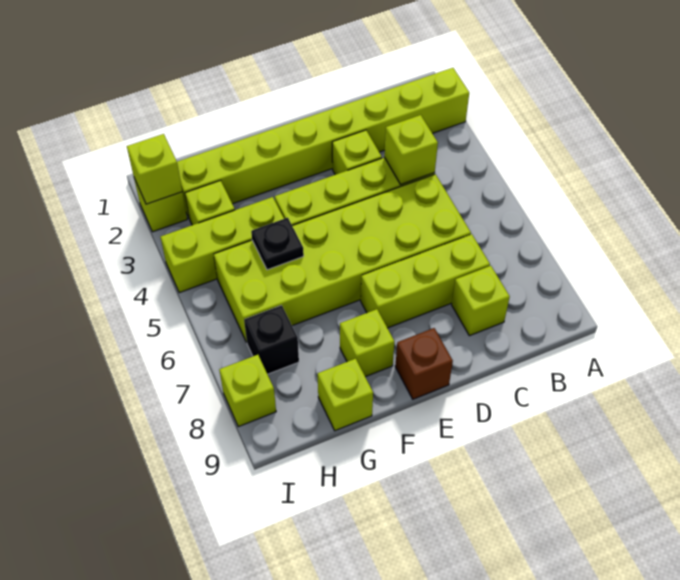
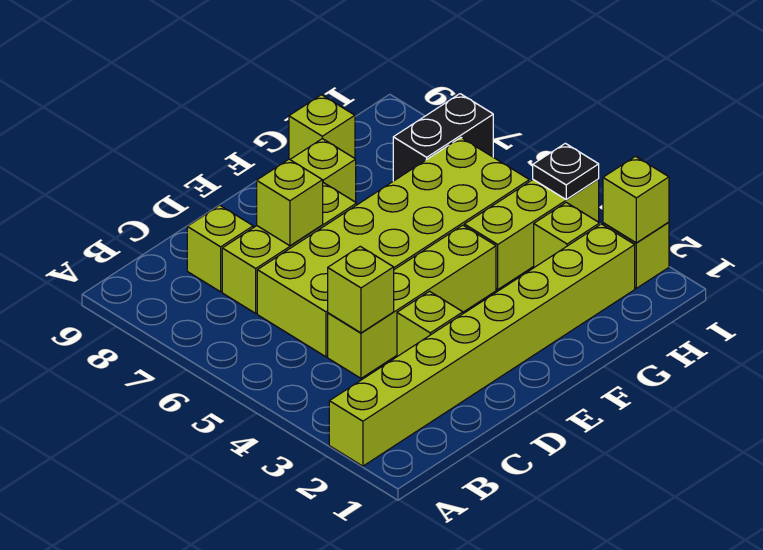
brown 1x1 brick [395,328,453,399] -> none
black 1x1 plate [251,218,304,270] -> black 1x1 plate moved to [533,143,599,200]
black 1x1 brick [244,305,299,374] -> black 1x2 brick [393,94,493,181]
lime 1x1 brick [219,355,276,427] -> lime 1x1 brick moved to [257,159,323,246]

